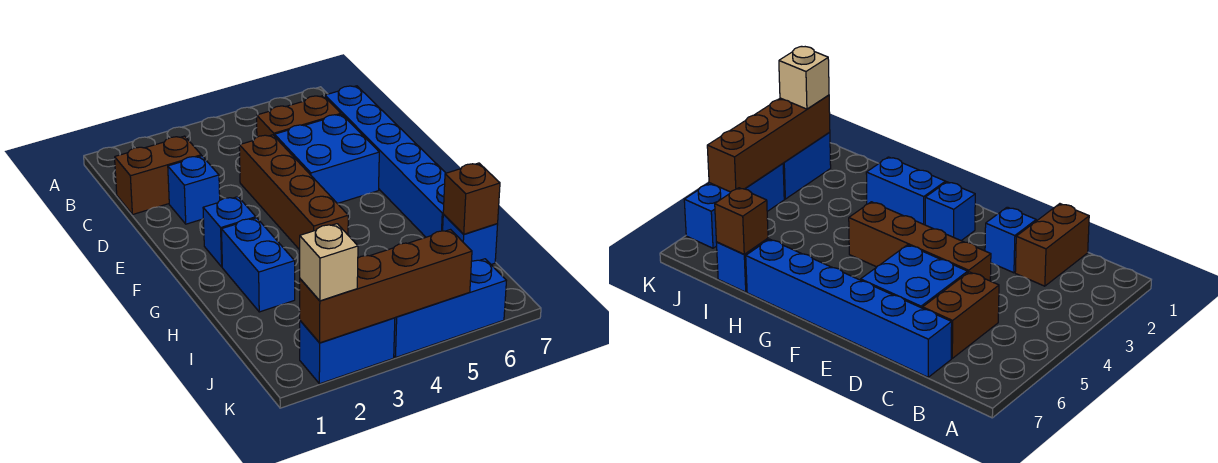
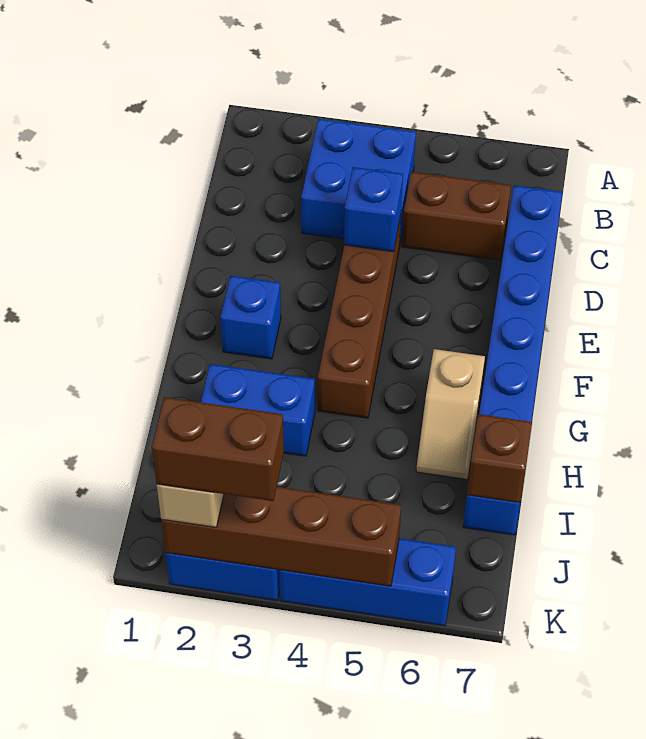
brown 1x2 brick [115,136,201,215] -> brown 1x2 brick moved to [152,397,284,501]
blue 1x1 brick [168,156,220,224] -> blue 1x1 brick moved to [344,167,403,252]
blue 2x2 brick [275,114,379,204] -> blue 2x2 brick moved to [301,119,416,246]
blue 1x2 brick [222,218,295,312] -> blue 1x2 brick turned to [201,364,315,456]
none -> tan 1x2 slope [416,349,485,479]

